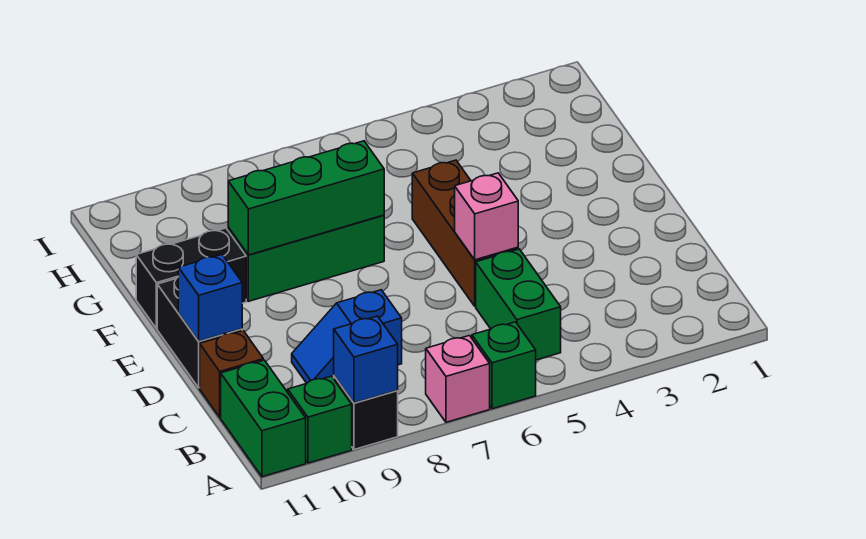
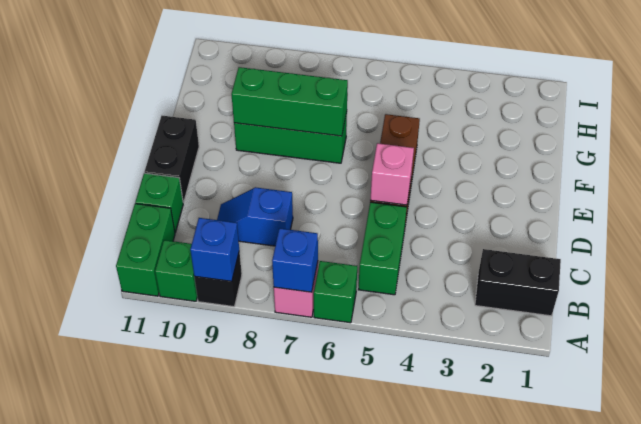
brown 1x1 brick [200,331,263,417] -> green 1x1 brick [135,173,183,233]
blue 1x1 brick [178,255,242,341] -> blue 1x1 brick moved to [272,228,318,292]
black 1x2 brick [136,228,246,329] -> black 1x2 brick moved to [475,249,561,316]

